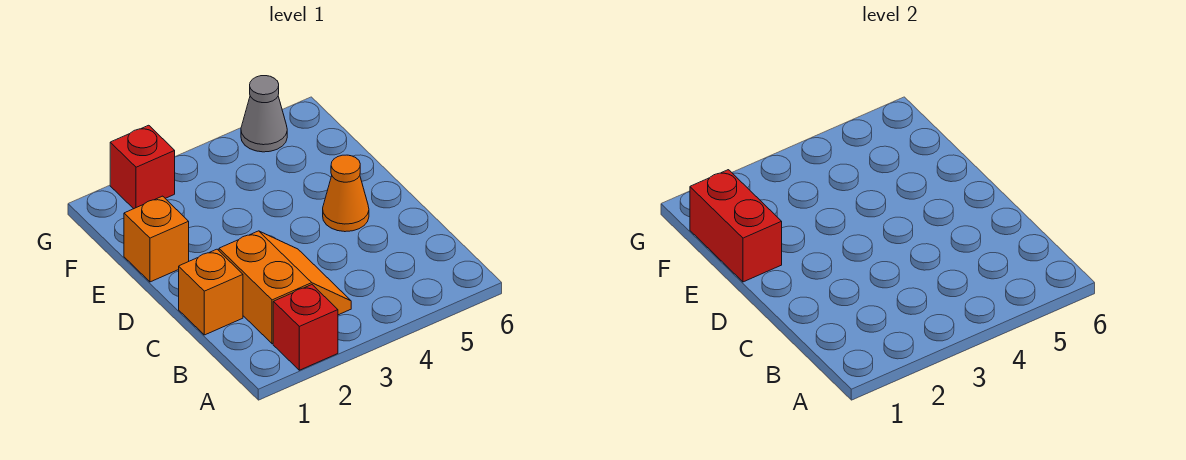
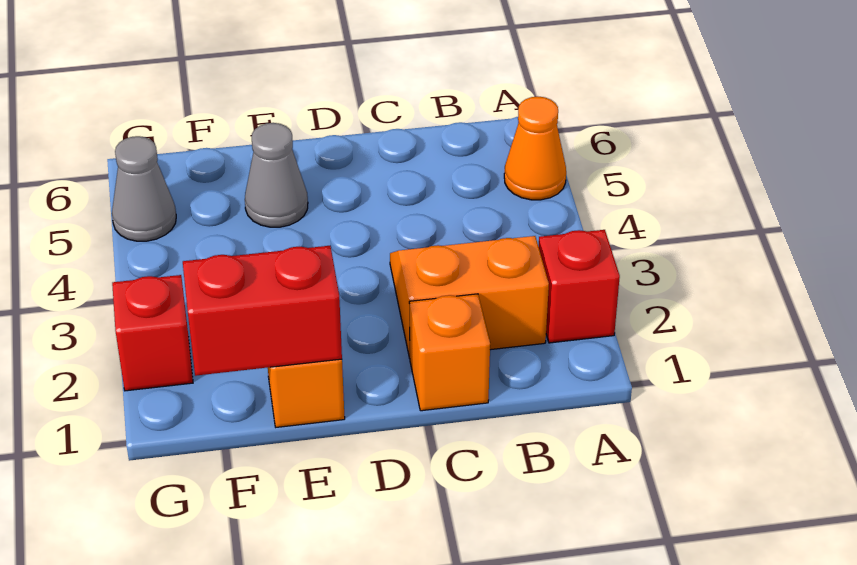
orange 1x1 cone [323,155,369,232] -> orange 1x1 cone moved to [504,97,566,200]
none -> grey 1x1 cone [245,123,308,227]

